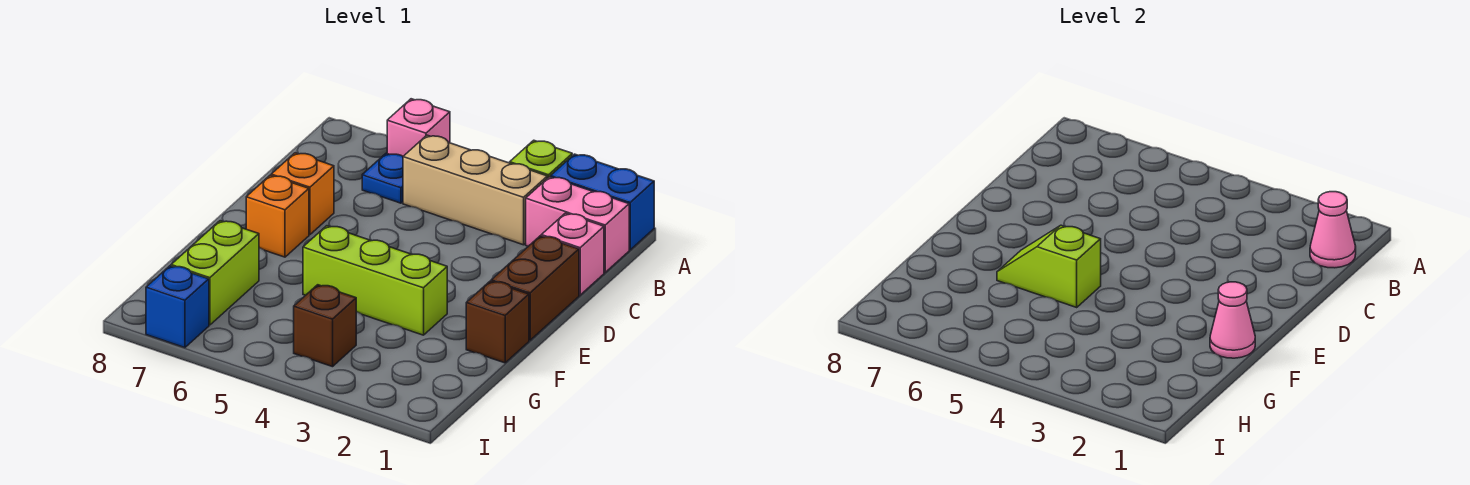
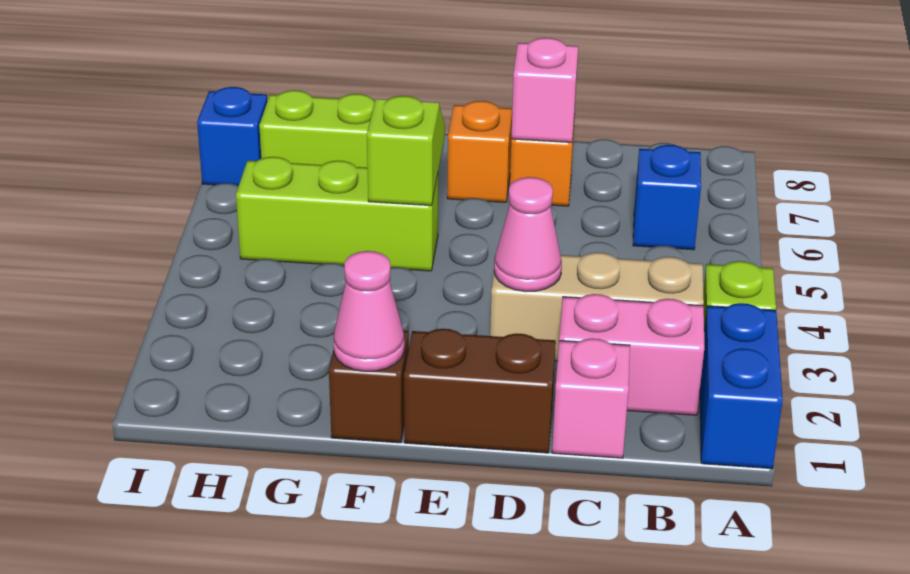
pink 1x1 brick [387,99,450,156] -> pink 1x1 brick moved to [511,38,578,142]
pink 1x2 brick [526,177,629,272] -> pink 1x2 brick turned to [559,294,704,415]
pink 1x1 cone [1310,192,1356,268] -> pink 1x1 cone moved to [494,177,562,292]
tan 1x3 brick [403,135,547,245] -> tan 1x3 brick turned to [490,252,704,361]
blue 1x1 plate [362,153,403,203] -> blue 1x1 brick [633,145,701,250]
lime 1x3 brick [303,226,447,335] -> lime 1x3 brick turned to [236,157,438,271]
brown 1x1 brick [294,285,356,367] -> none

